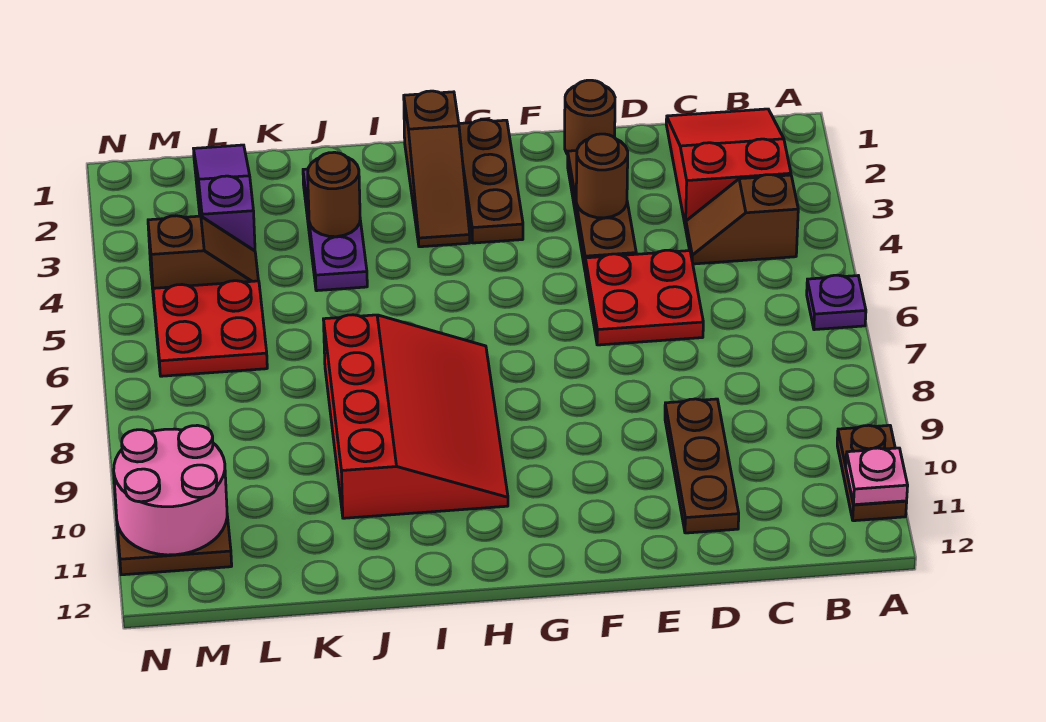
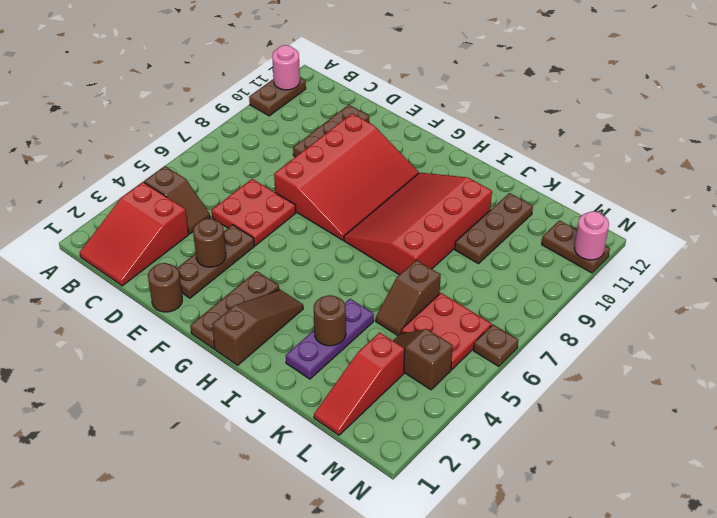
purple 1x1 plate [807,275,866,330] -> none
pink 1x1 plate [846,448,908,505] -> pink 1x1 round brick [272,45,300,90]
none -> red 3x4 slope [274,114,419,240]
none -> brown 1x2 slope [376,260,441,335]
none -> brown 1x3 plate [455,193,533,264]
purple 1x3 slope [194,145,255,251] -> red 1x3 slope [314,332,405,435]
pink 2x2 round brick [114,425,227,555] -> pink 1x1 round brick [574,211,609,260]
none -> brown 1x1 plate [473,325,518,367]

